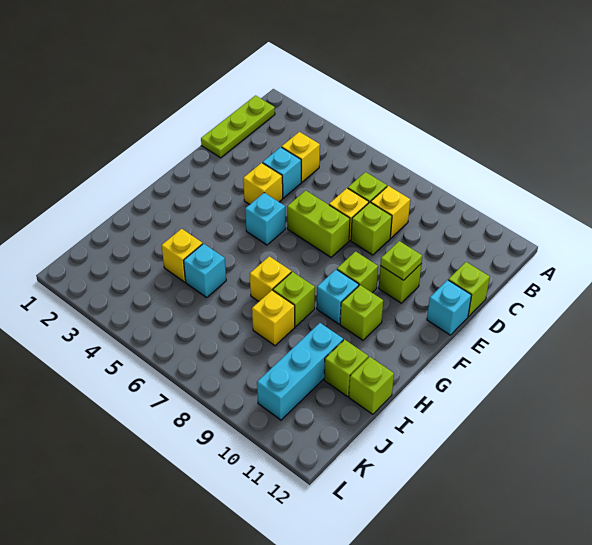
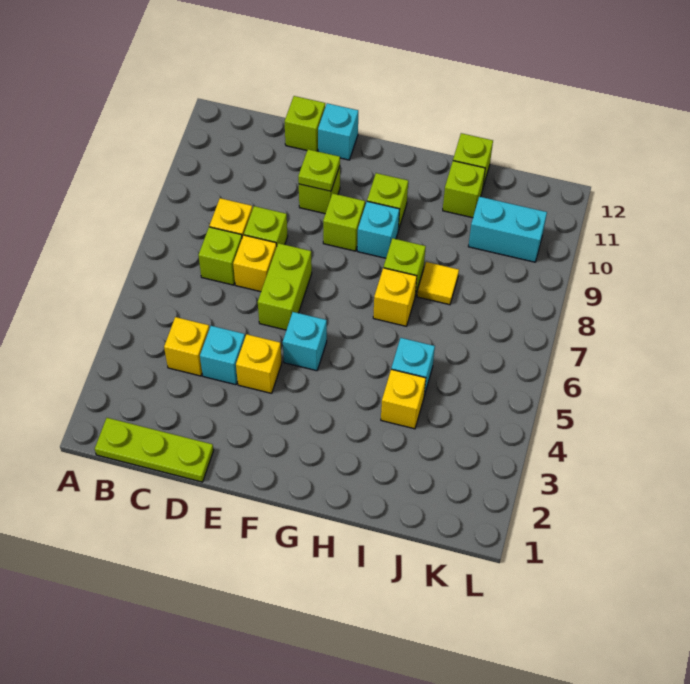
yellow 1x1 brick [252,290,295,346] -> yellow 1x1 tile [417,262,459,305]
cyan 1x3 brick [257,323,343,420] -> cyan 1x2 brick [468,197,547,262]

